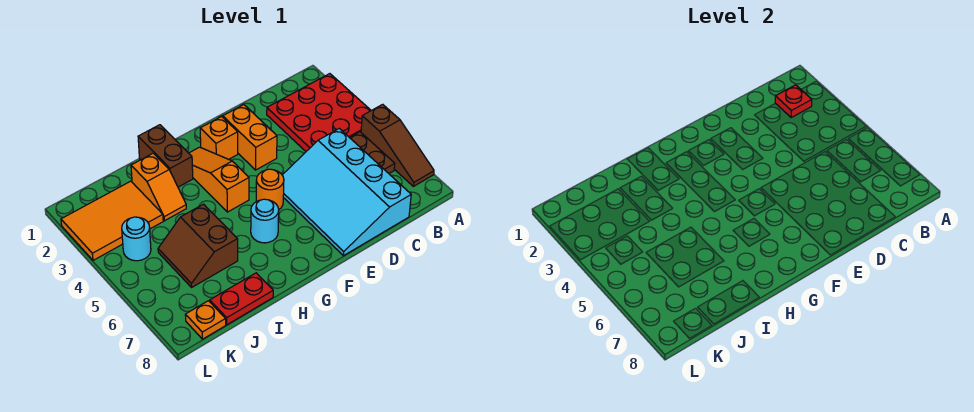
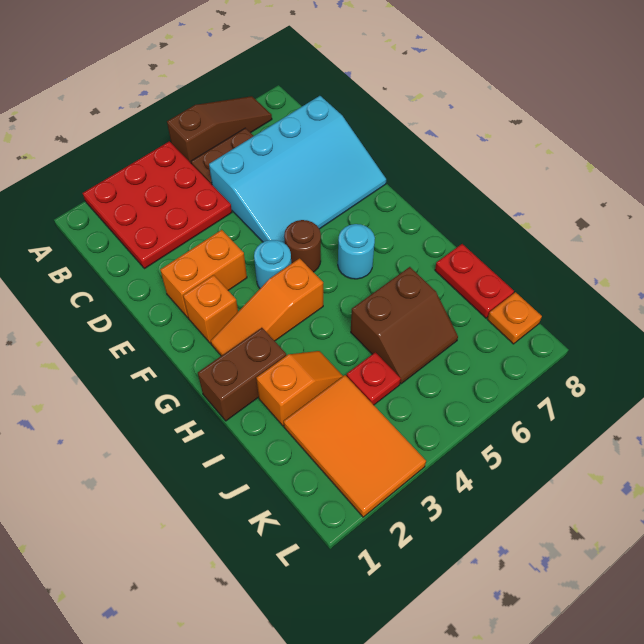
red 1x1 plate [775,85,812,117] -> red 1x1 plate moved to [346,352,401,405]
orange 1x1 round brick [256,169,284,209] -> brown 1x1 round brick [284,220,321,272]
cyan 1x1 round brick [122,217,151,261] -> cyan 1x1 round brick moved to [254,240,291,288]

